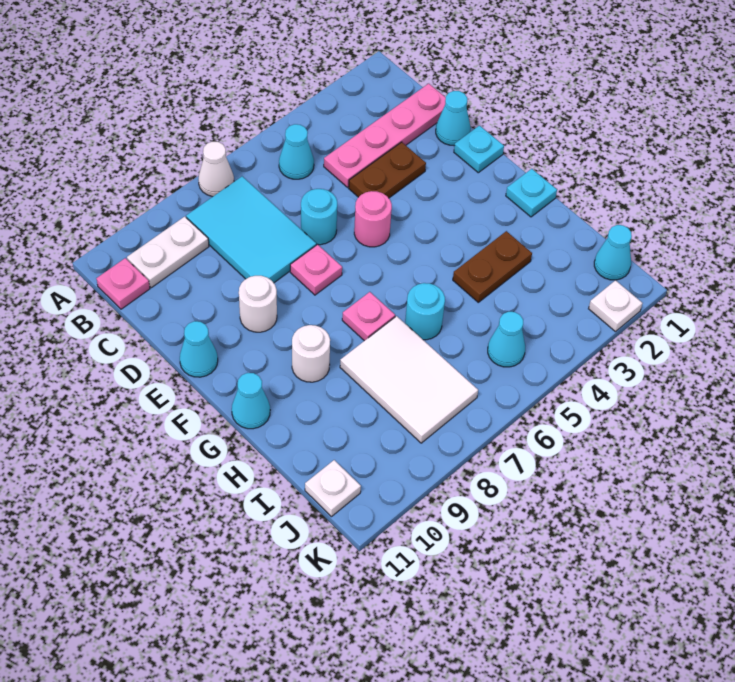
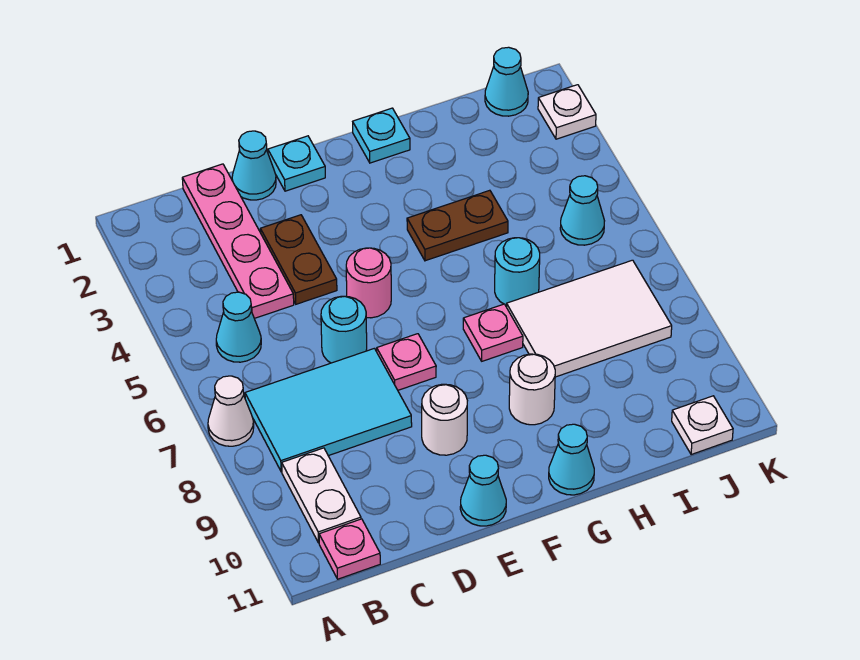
brown 1x2 plate [453,231,532,302] -> brown 1x2 plate turned to [407,190,508,261]

